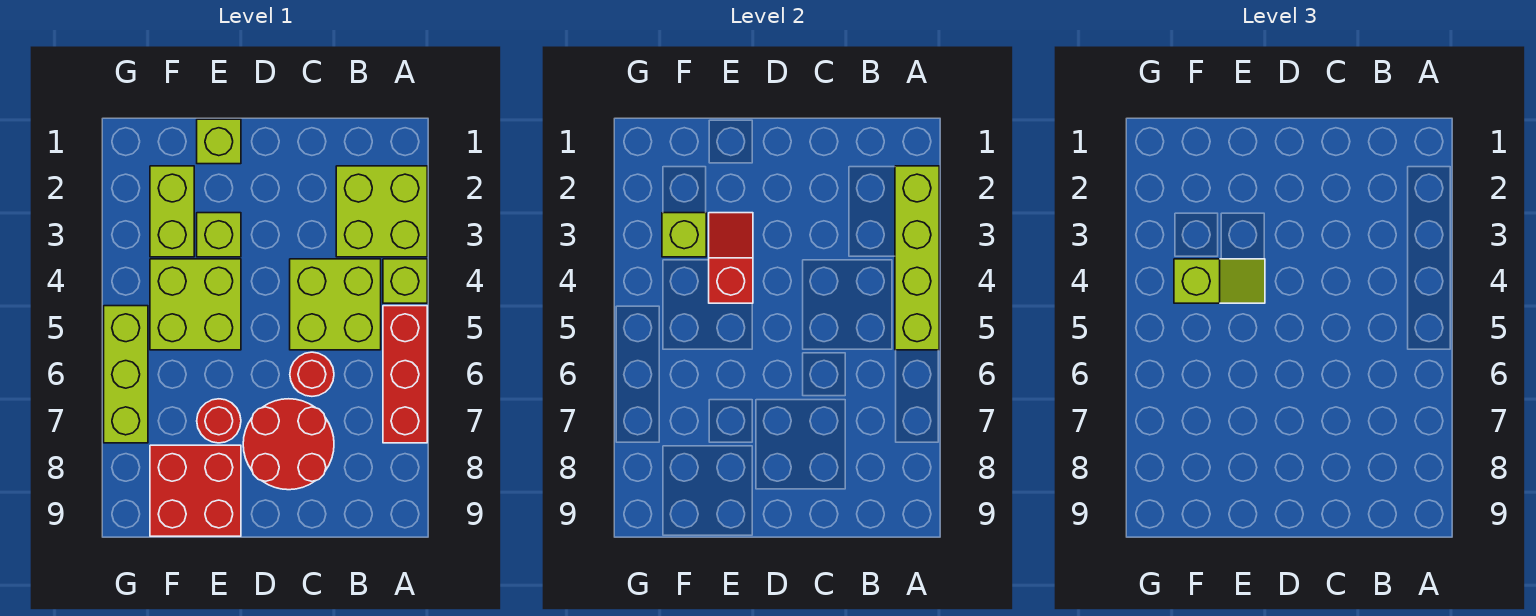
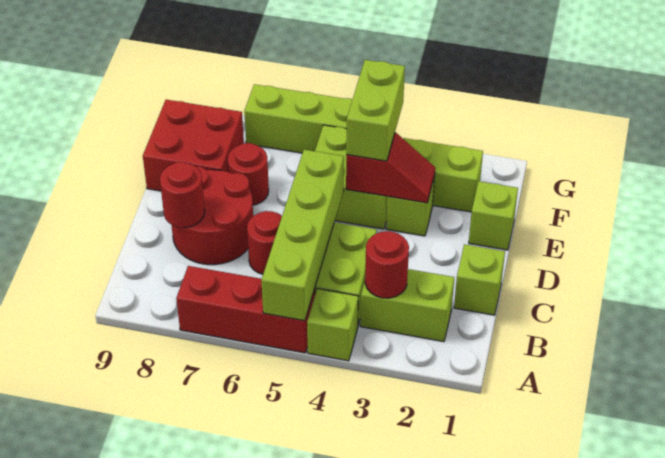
lime 2x2 brick [336,166,427,257] -> lime 1x2 brick [360,269,454,342]
lime 1x4 brick [895,166,939,350] -> lime 1x4 brick turned to [262,150,344,321]
none -> red 1x1 round brick [365,231,409,298]
none -> red 1x1 round brick [160,162,205,228]
lime 1x2 slope [1174,259,1265,303] -> lime 1x2 brick [346,60,405,161]
lime 1x1 brick [662,213,706,257] -> lime 1x1 brick moved to [454,244,505,315]

